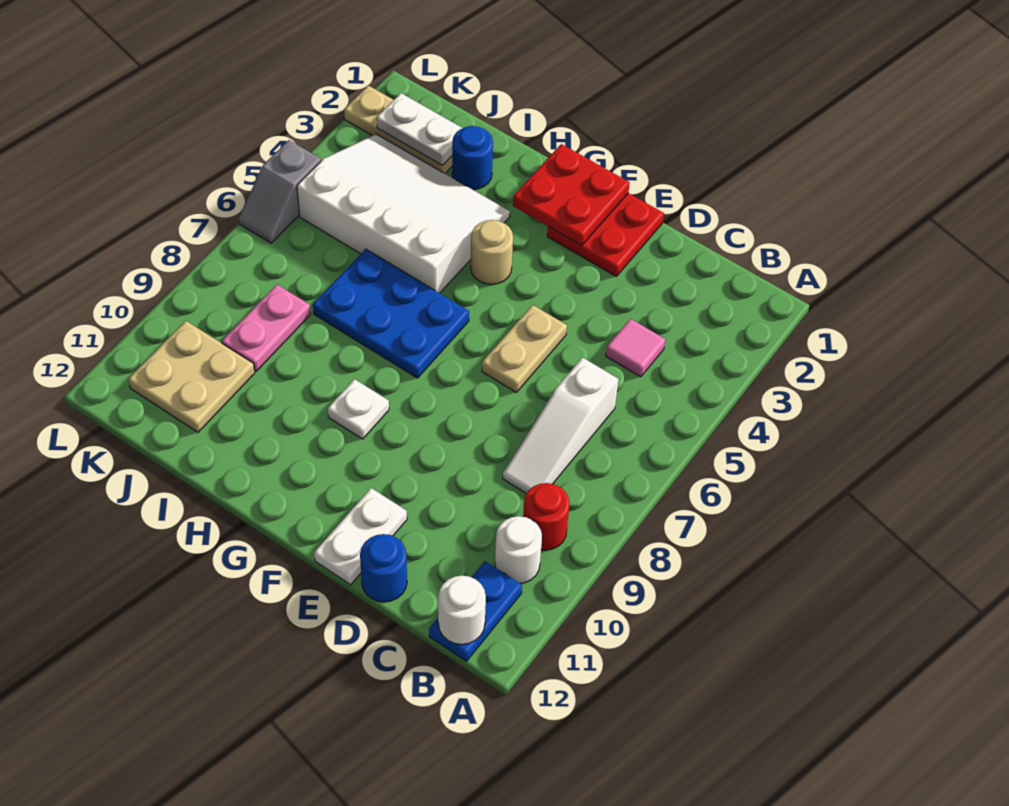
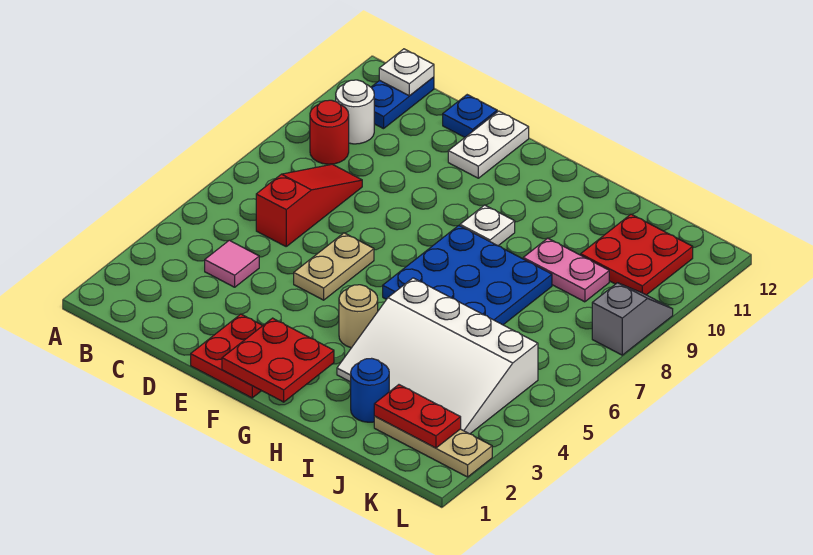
white 1x1 round brick [438,576,486,644] -> white 1x1 plate [379,49,434,96]
white 1x3 slope [503,358,619,494] -> red 1x3 slope [256,164,362,246]
blue 1x1 round brick [360,534,407,602] -> blue 1x1 plate [443,95,497,137]
blue 2x3 plate [313,249,469,378] -> blue 3x3 plate [383,226,552,325]
white 1x2 plate [377,93,462,165] -> red 1x2 plate [374,385,461,448]
pink 1x2 plate [222,285,311,371] -> pink 1x2 plate turned to [523,238,609,302]
tan 2x2 plate [128,321,255,432] -> red 2x2 plate [581,214,693,295]
grey 1x2 slope [239,140,321,243] -> grey 1x2 slope moved to [592,283,673,355]

